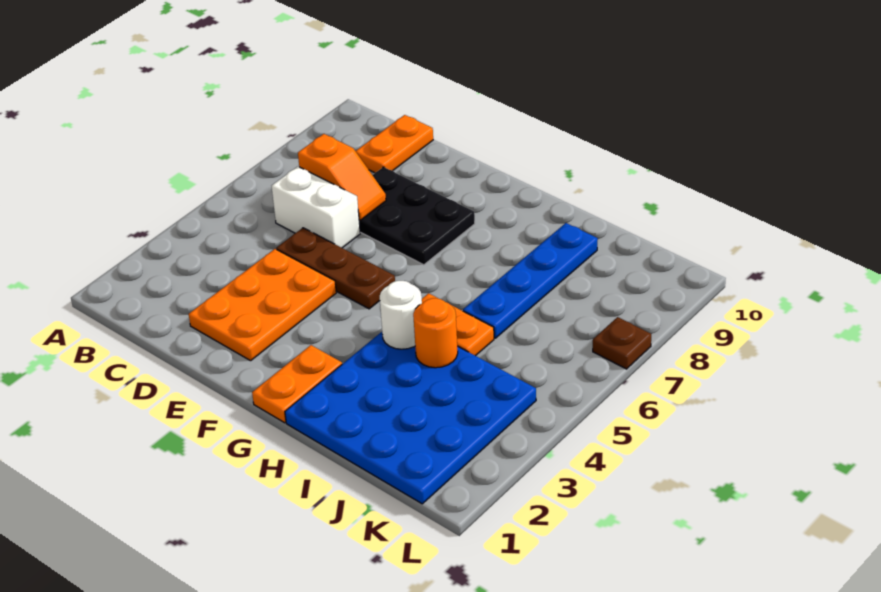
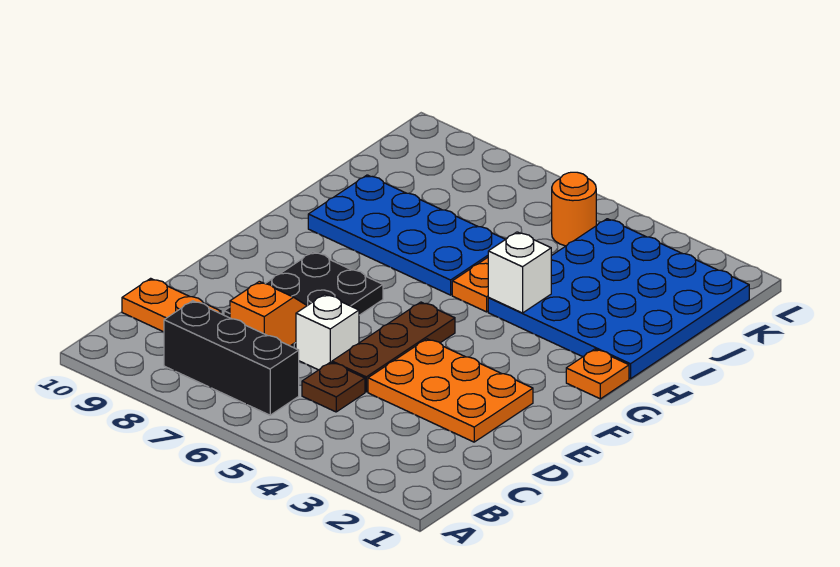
none -> black 1x3 brick [164,301,299,415]
white 1x2 brick [272,167,360,248] -> white 1x1 brick [296,294,359,370]
orange 1x2 plate [252,345,342,423] -> orange 1x1 plate [566,349,629,399]
white 1x1 round brick [380,281,422,349] -> white 1x1 brick [488,232,551,313]
orange 1x1 round brick [413,298,458,368] -> orange 1x1 round brick moved to [552,172,596,246]
blue 1x4 plate [463,223,598,338] -> blue 2x4 plate [308,175,505,295]
brown 1x1 plate [593,317,651,369] -> brown 1x1 plate moved to [302,362,365,412]

